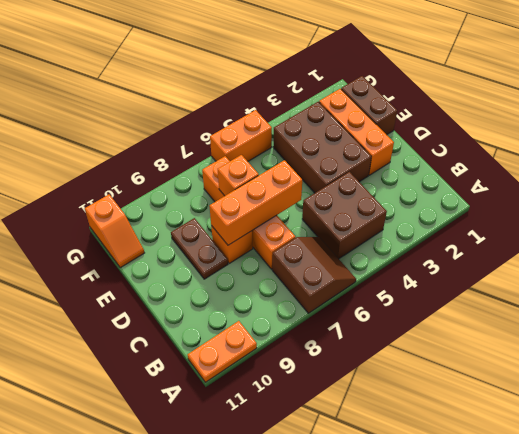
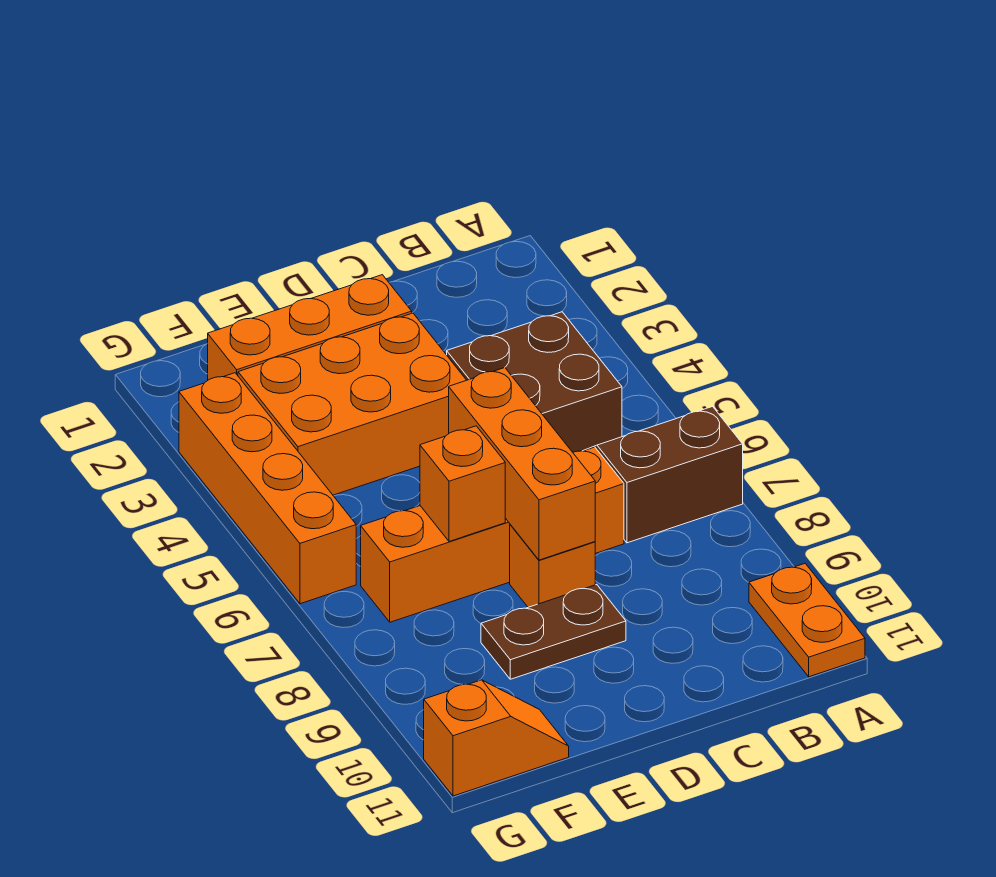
brown 2x3 brick [273,102,371,193] -> orange 2x3 brick [238,313,466,495]
brown 1x2 brick [341,76,397,135] -> none
orange 1x2 brick [210,110,272,161] -> orange 1x4 brick [179,373,356,604]

